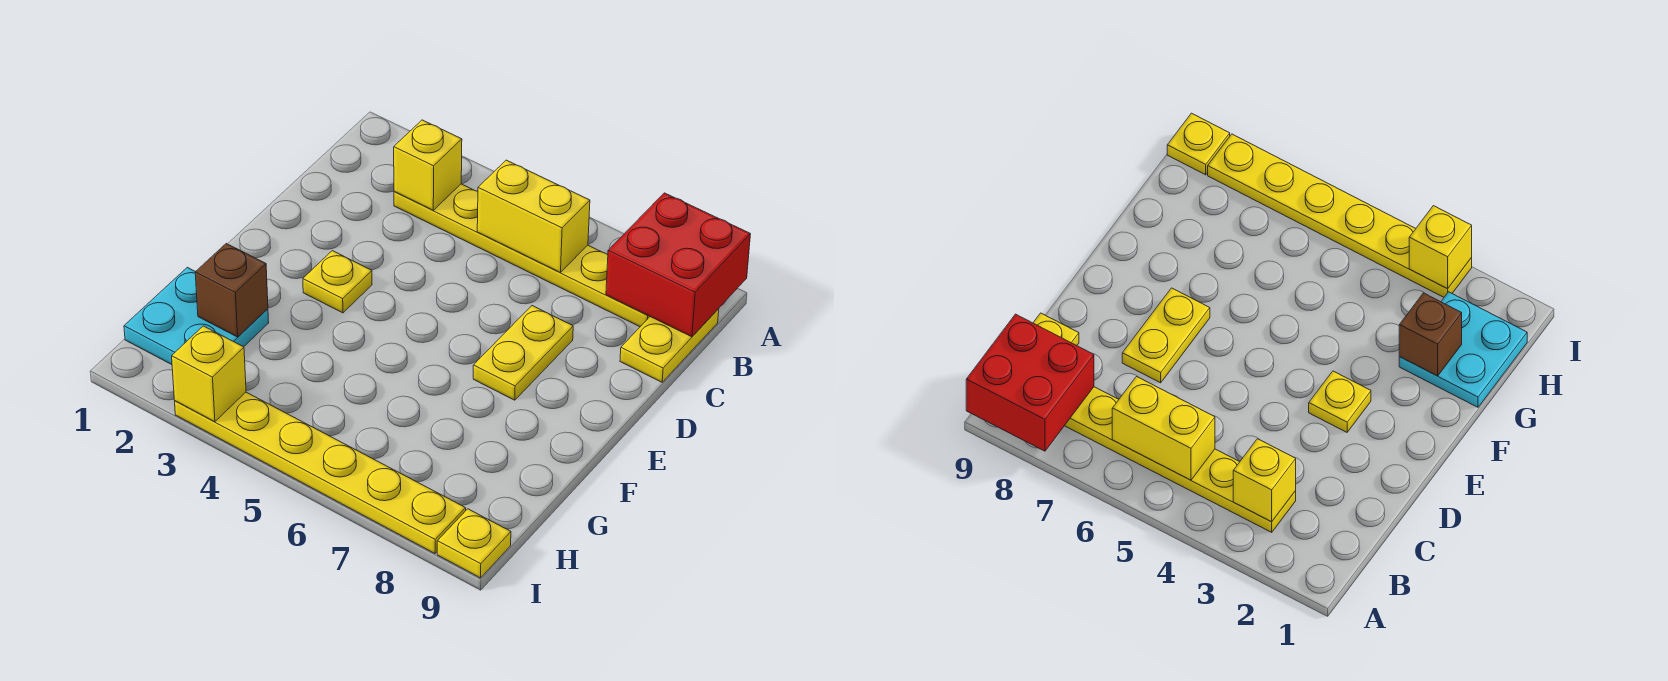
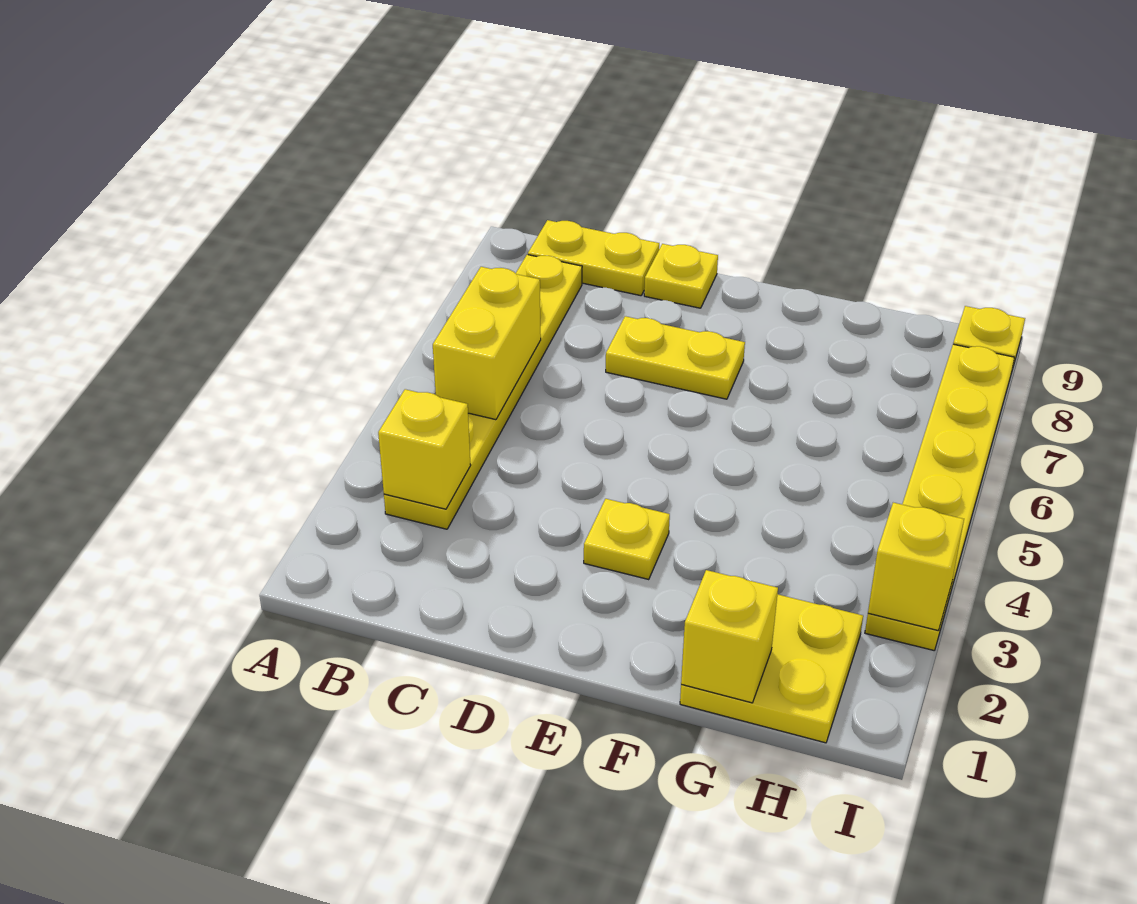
red 2x2 brick [606,193,750,337] -> none
none -> yellow 1x1 plate [644,244,718,308]
cyan 2x2 plate [124,267,269,365] -> yellow 2x2 plate [680,594,863,743]
none -> yellow 1x1 brick [681,570,778,703]
brown 1x1 brick [195,244,268,337] -> none

